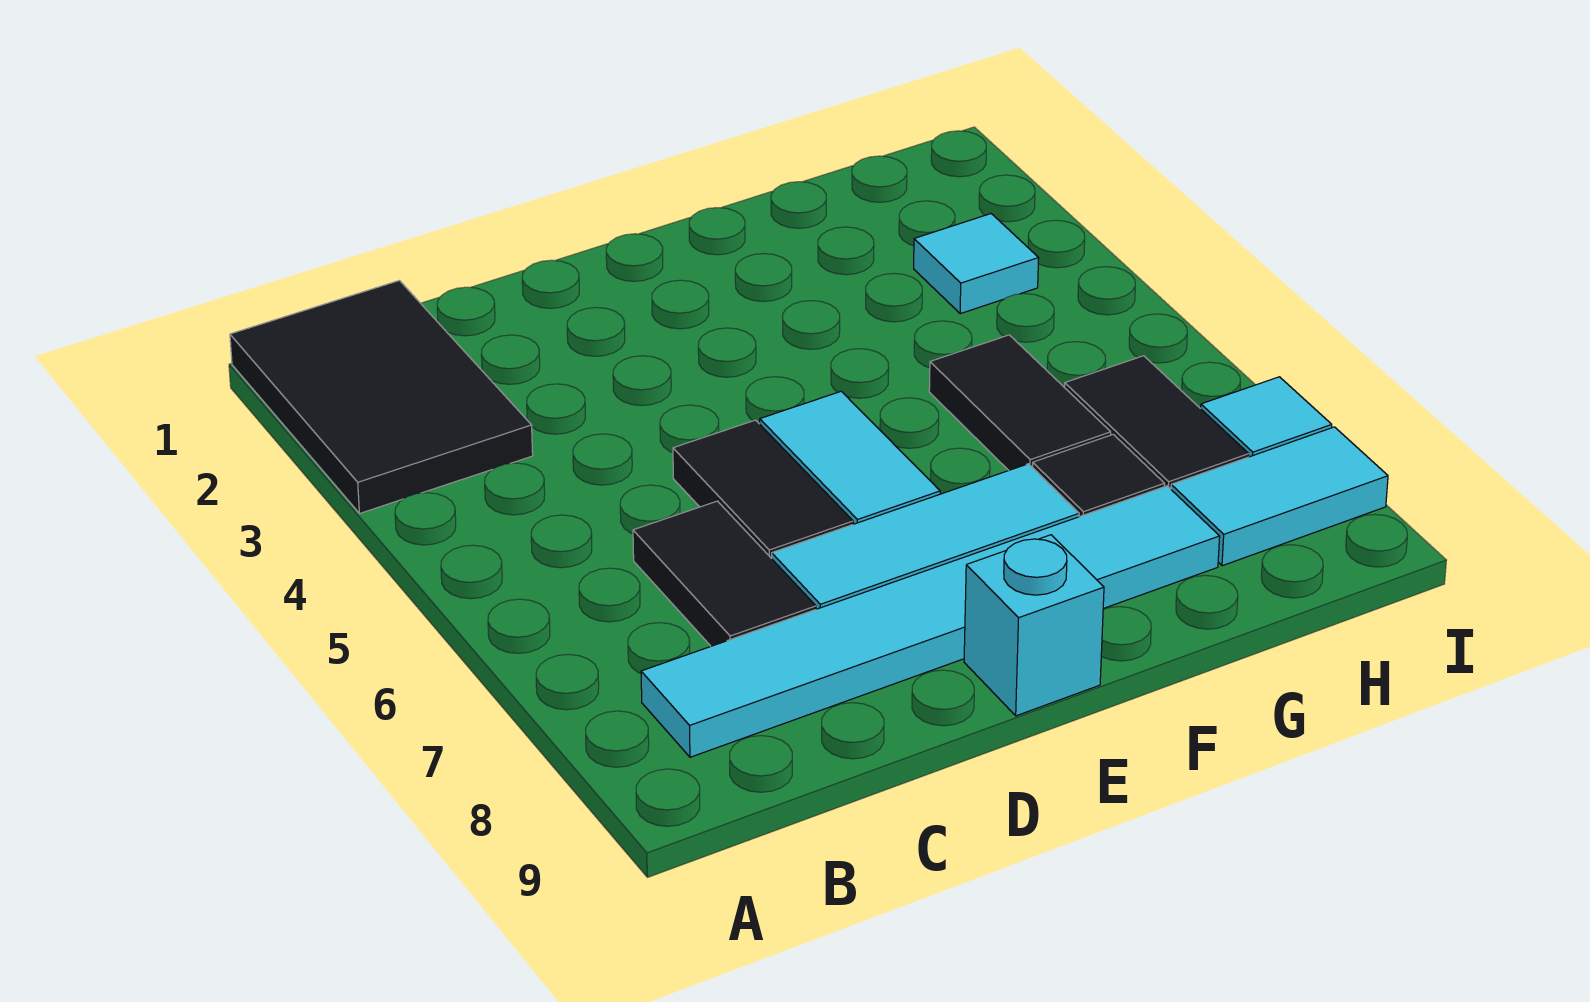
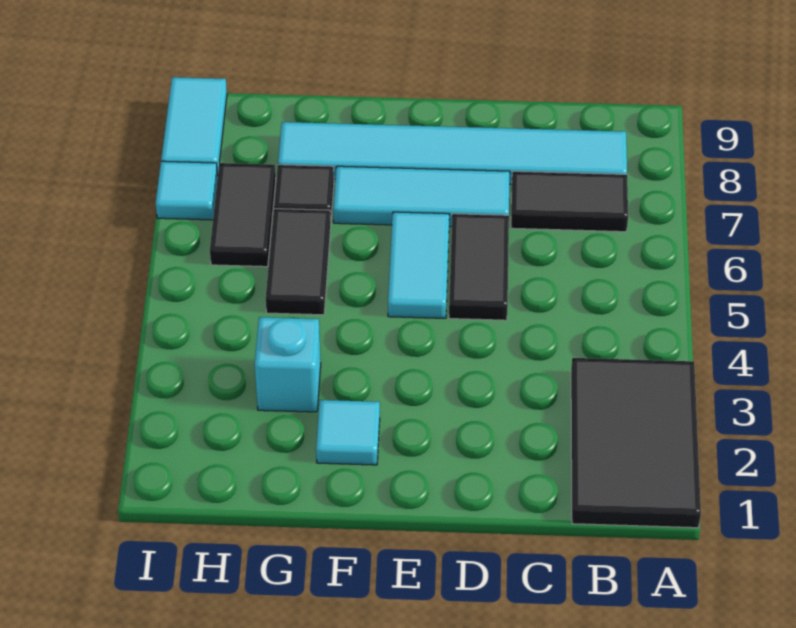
black 1x2 tile [633,501,816,646] -> black 1x2 tile turned to [511,171,628,232]
cyan 1x1 brick [964,535,1104,716] -> cyan 1x1 brick moved to [255,317,321,412]
cyan 1x1 tile [914,214,1039,314] -> cyan 1x1 tile moved to [316,400,380,465]
cyan 1x2 tile [1171,427,1388,566] -> cyan 1x2 tile turned to [161,77,227,175]

